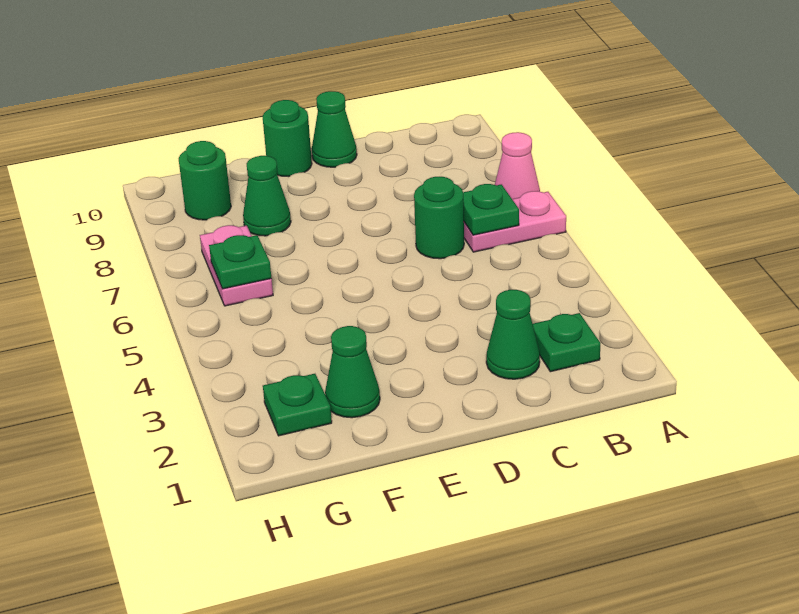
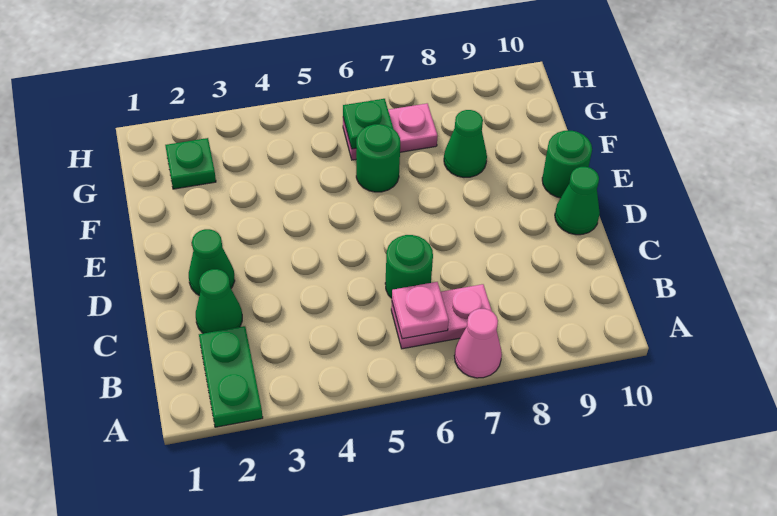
pink 1x2 plate [464,191,566,252] -> pink 1x2 plate turned to [391,284,492,349]
green 1x1 plate [533,313,600,372] -> green 1x2 plate [199,326,263,427]
green 1x1 plate [463,184,519,235] -> pink 1x1 plate [392,282,449,339]
green 1x1 cone [325,326,380,418] -> green 1x1 cone moved to [189,229,235,295]
green 1x1 round brick [179,141,231,220] -> green 1x1 round brick moved to [356,124,400,192]

